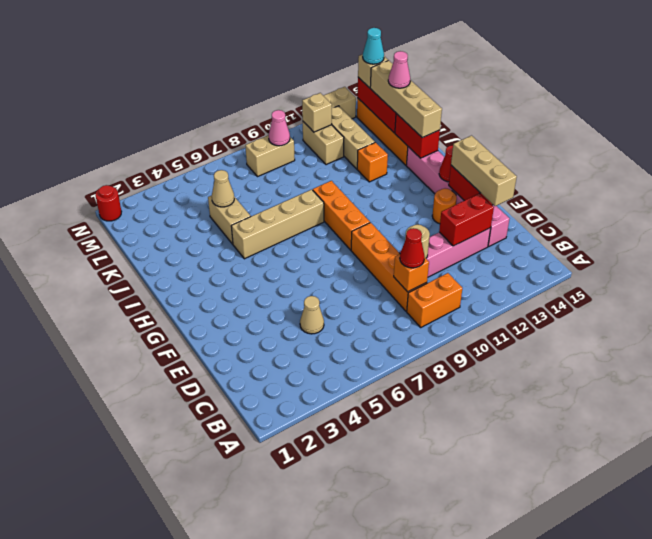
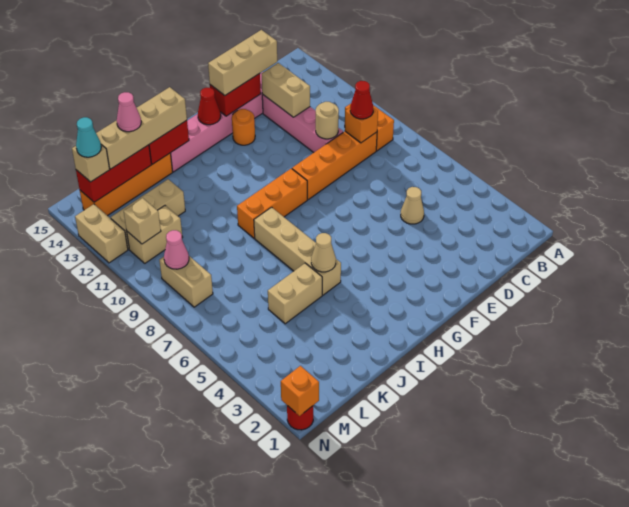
red 1x2 brick [439,193,494,246] -> tan 1x2 brick [262,63,310,117]
orange 1x1 brick [357,142,388,182] -> orange 1x1 brick moved to [281,366,319,416]
tan 1x1 cone [212,170,234,207] -> tan 1x1 cone moved to [311,233,336,272]

